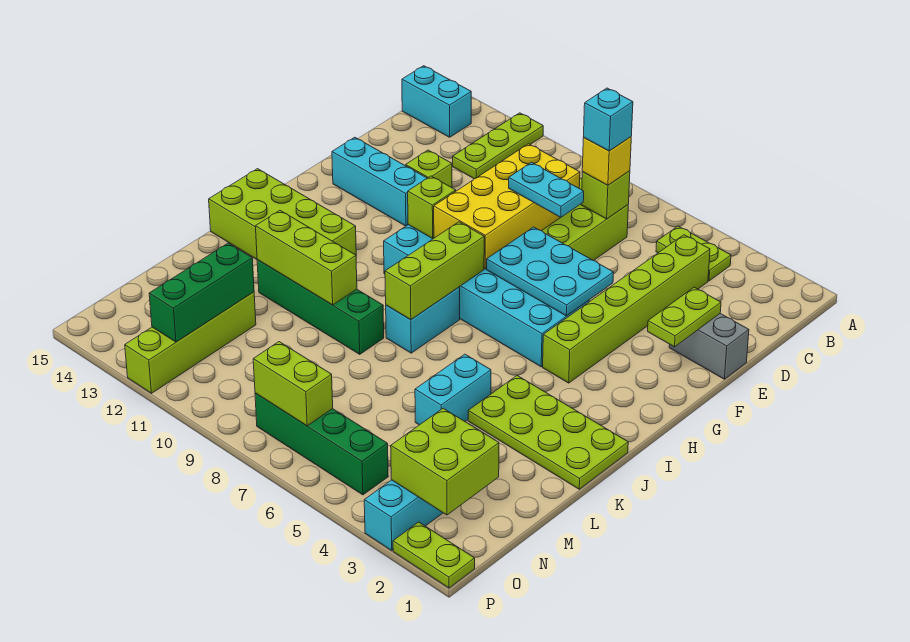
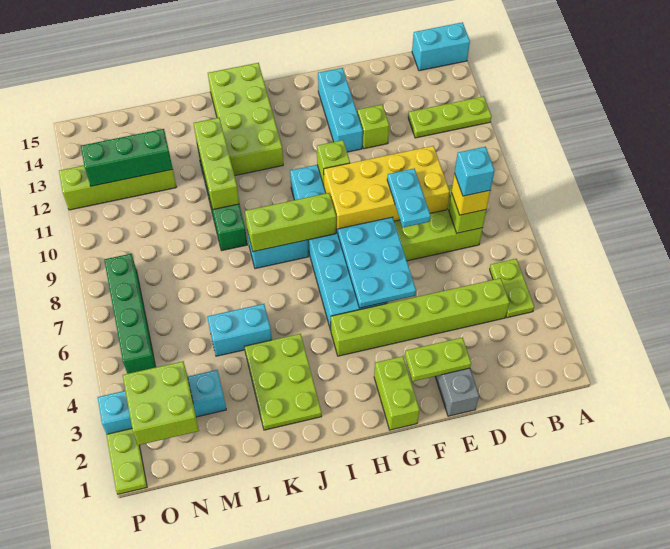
cyan 1x2 brick [402,66,471,137] -> cyan 1x2 brick turned to [412,22,470,71]
lime 2x4 plate [468,375,628,489] -> lime 2x3 plate [244,334,322,430]
lime 1x2 brick [253,342,333,426] -> lime 1x2 brick moved to [374,356,420,430]

